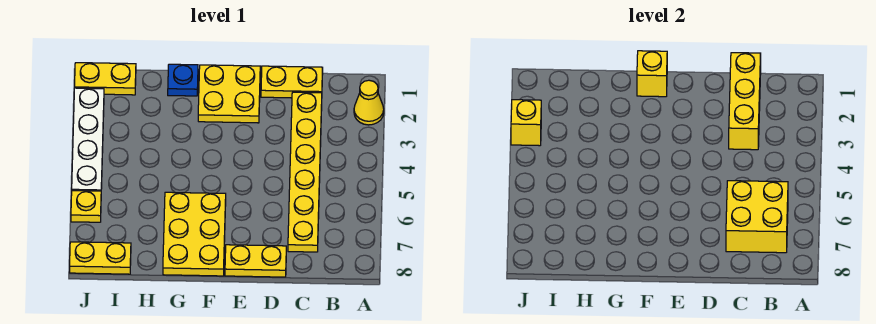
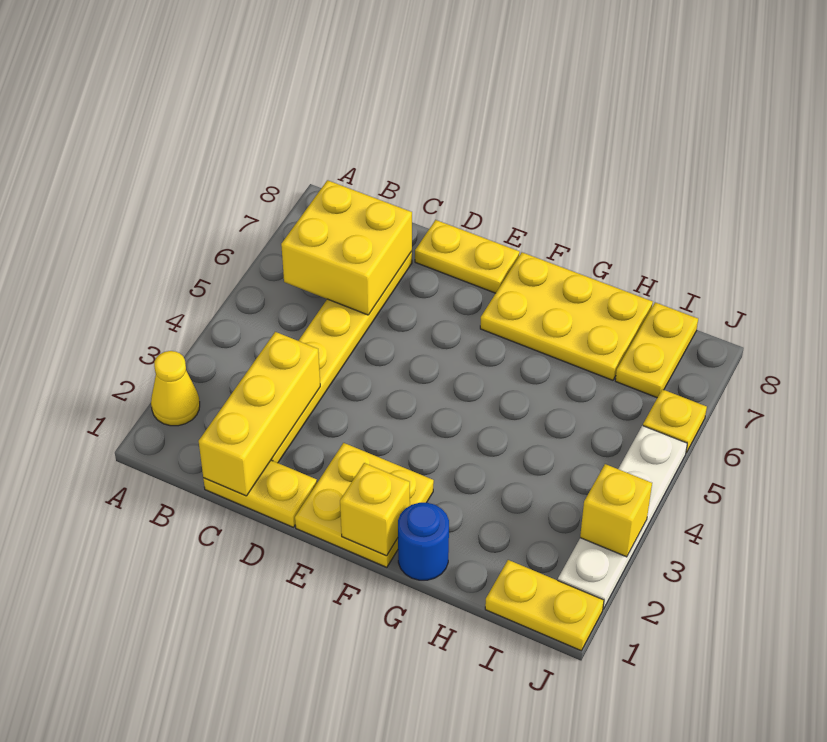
yellow 2x3 plate [163,192,226,276] -> yellow 2x3 plate turned to [480,252,653,380]
blue 1x1 plate [168,64,198,96] -> blue 1x1 round brick [398,503,449,580]
yellow 1x2 plate [70,242,131,274] -> yellow 1x2 plate turned to [615,302,698,398]

